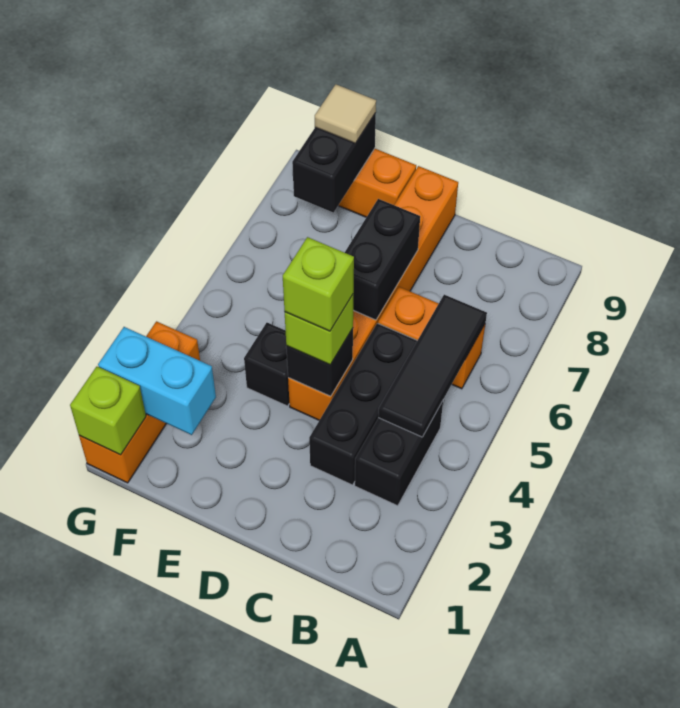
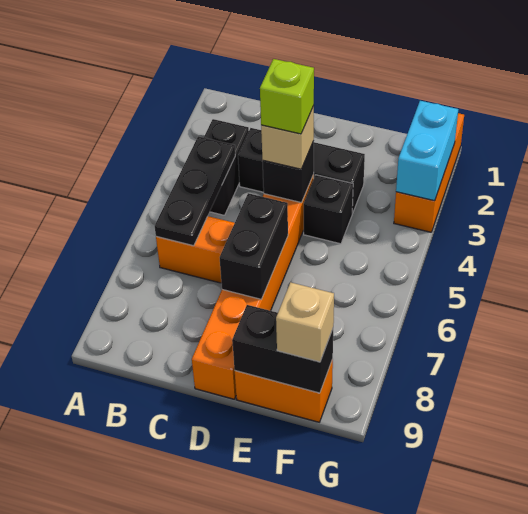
black 1x3 tile [378,295,487,437] -> black 1x3 plate [155,136,235,246]
black 1x3 brick [309,323,417,485] -> black 1x3 brick turned to [238,128,365,213]
lime 1x1 brick [285,294,354,365] -> tan 1x1 brick [261,106,314,169]
cyan 1x2 brick [98,327,216,435] -> cyan 1x2 brick turned to [396,101,458,201]
black 1x2 brick [292,113,376,213] -> black 1x2 brick turned to [232,305,333,393]
tan 1x1 tile [315,84,376,143] -> tan 1x1 brick [276,282,334,362]
lime 1x1 brick [70,367,146,455] -> none

